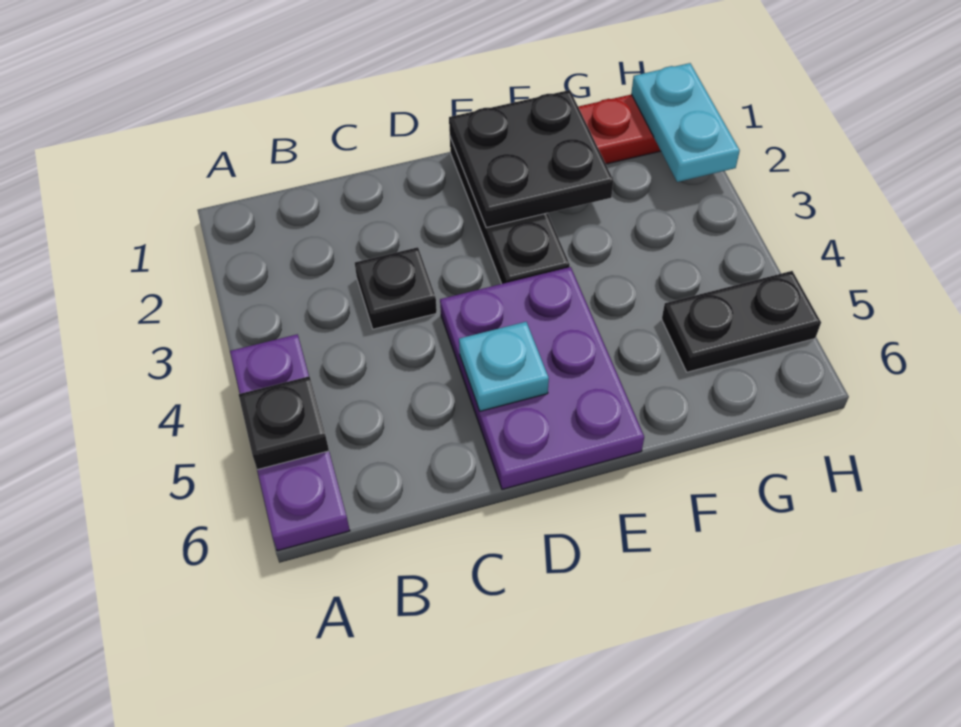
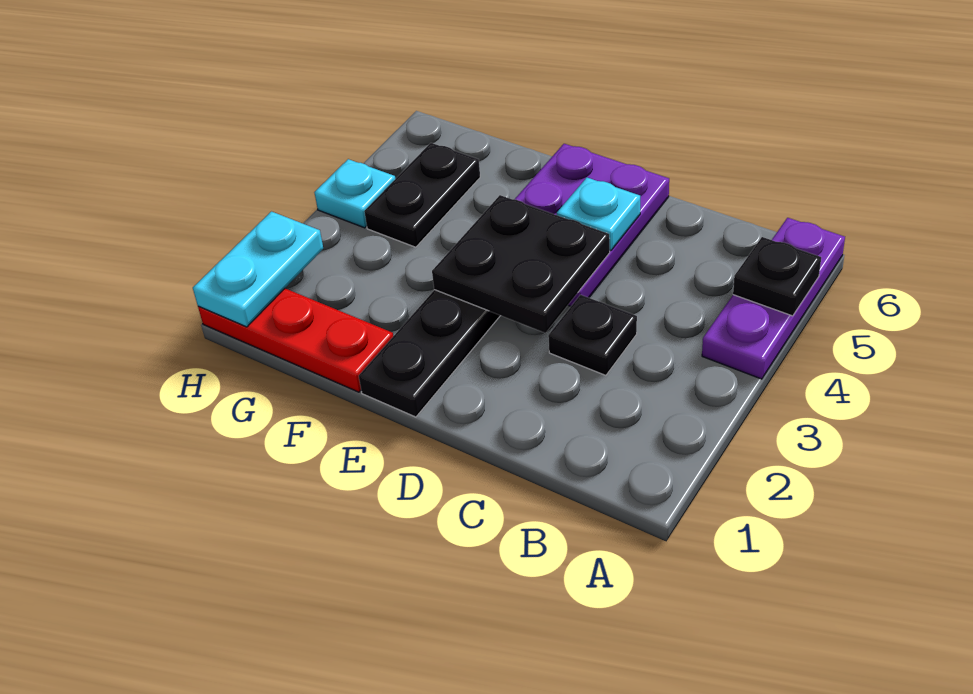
black 2x2 plate [449,90,613,228] -> black 2x2 plate moved to [432,195,610,333]
black 1x2 plate [662,271,821,372] -> black 1x2 plate turned to [364,143,480,247]
none -> cyan 1x1 plate [314,159,395,228]

